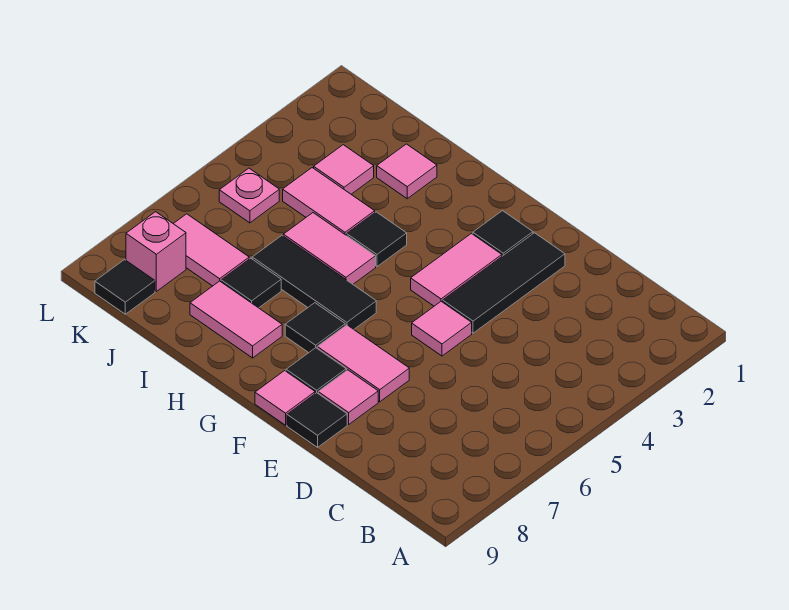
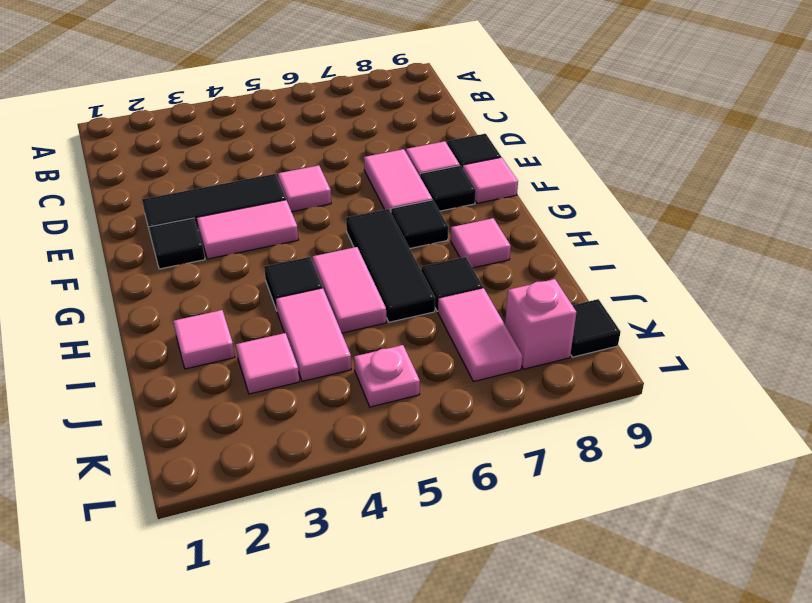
pink 1x2 tile [190,281,282,358] -> pink 1x1 tile [451,218,511,268]

